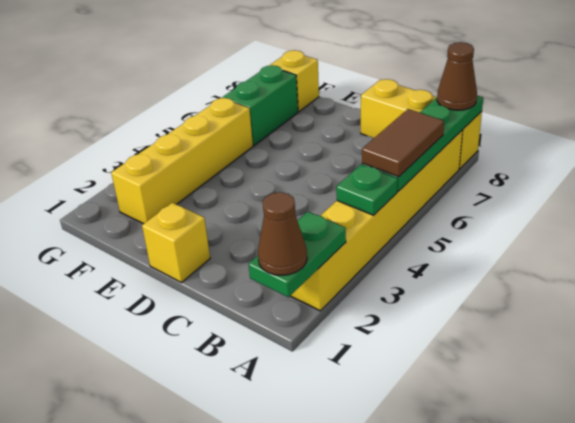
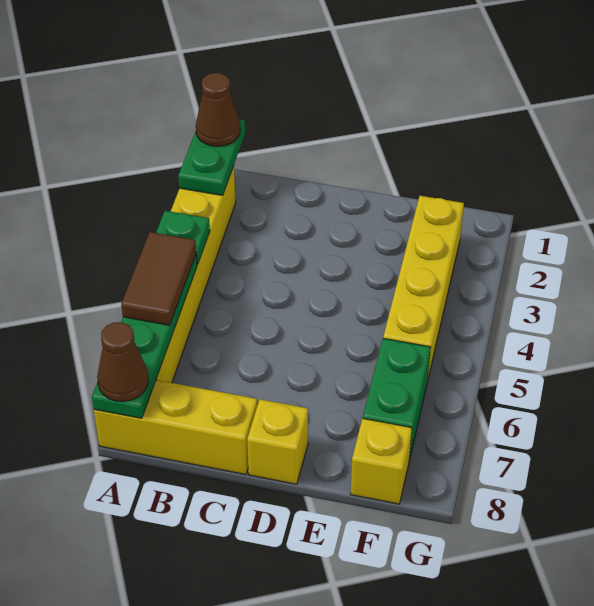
yellow 1x1 brick [142,203,210,283] -> yellow 1x1 brick moved to [247,399,308,484]

